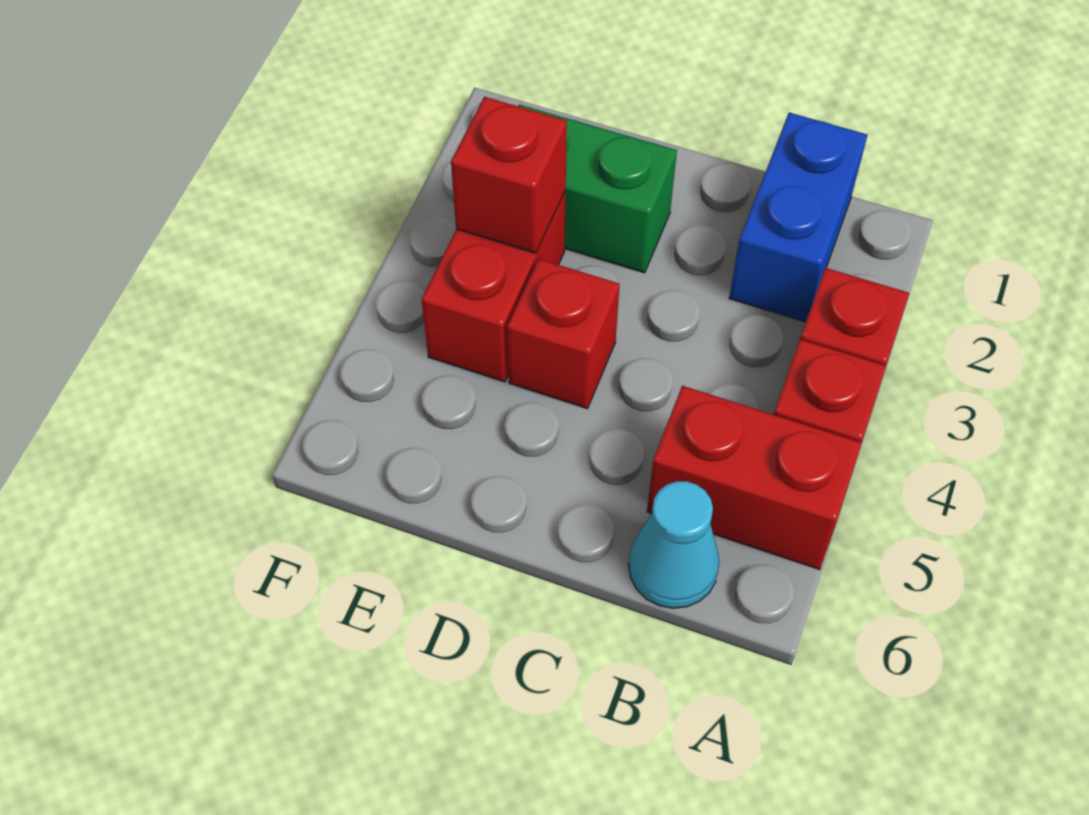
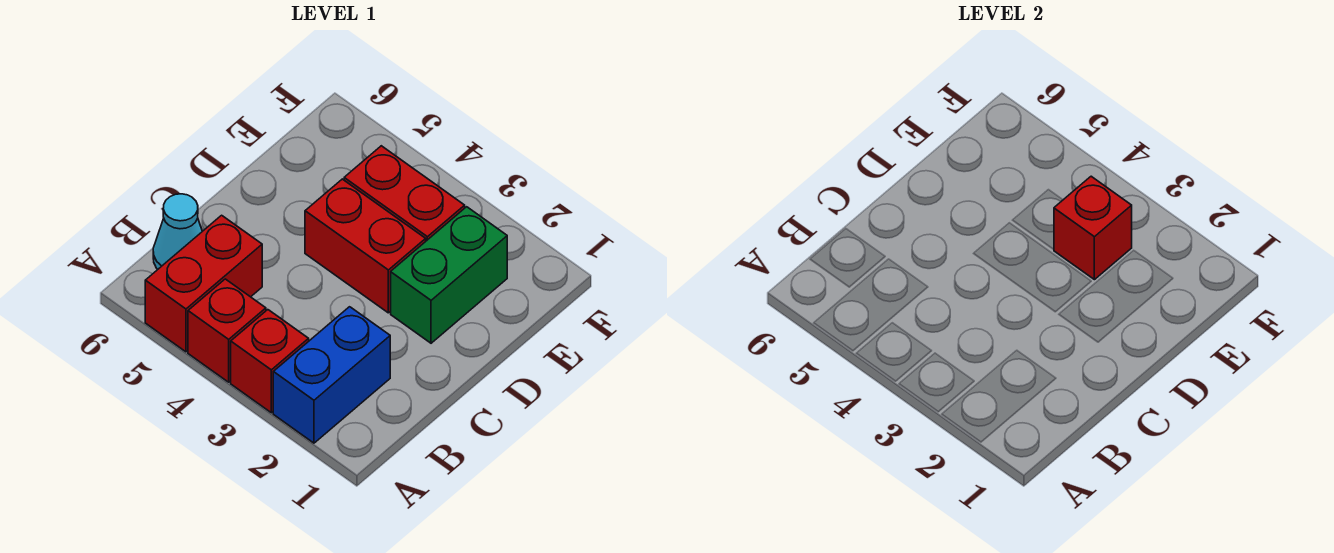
blue 1x2 brick [729,112,867,322] -> blue 1x2 brick turned to [273,307,390,443]
red 1x1 brick [507,259,620,409] -> red 1x2 brick [305,179,426,313]

